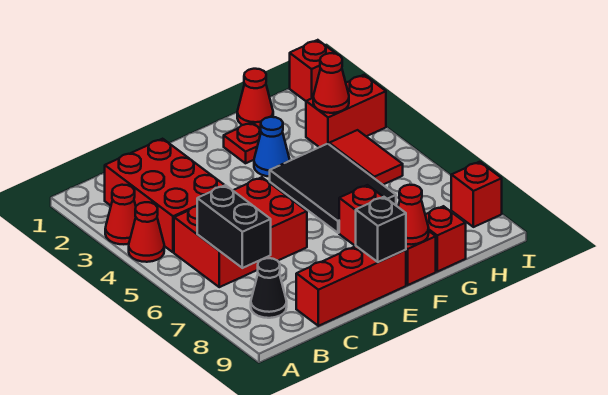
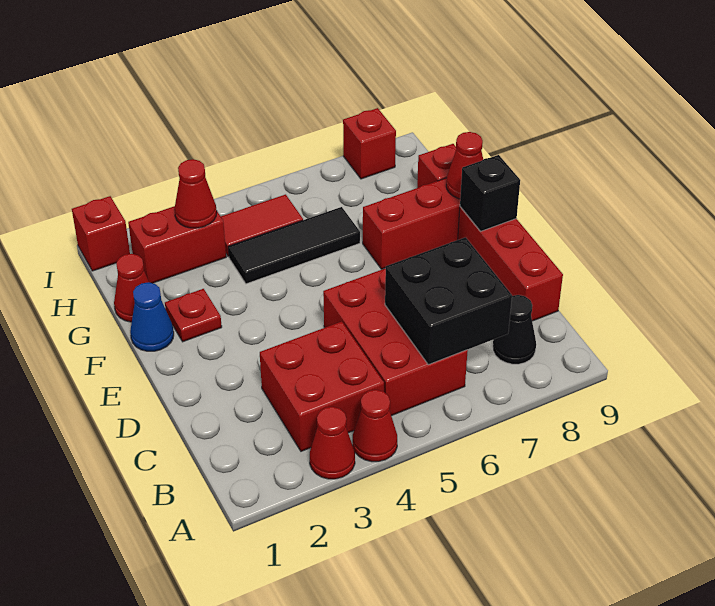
red 2x3 brick [105,139,225,252] -> red 2x2 brick [260,321,384,451]
black 1x2 brick [197,185,271,268] -> black 2x2 brick [385,237,512,365]
blue 1x1 cone [254,117,290,177] -> blue 1x1 cone moved to [130,282,174,351]
black 2x3 tile [270,144,396,233] -> black 1x3 tile [228,207,360,284]
red 1x2 brick [306,75,386,147] -> red 1x2 brick turned to [128,206,226,283]

